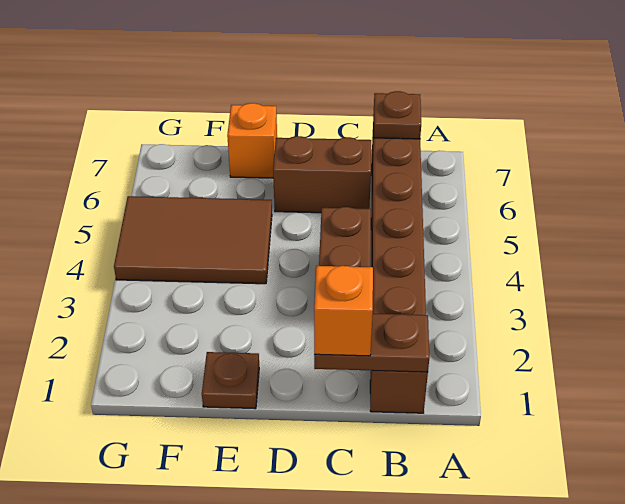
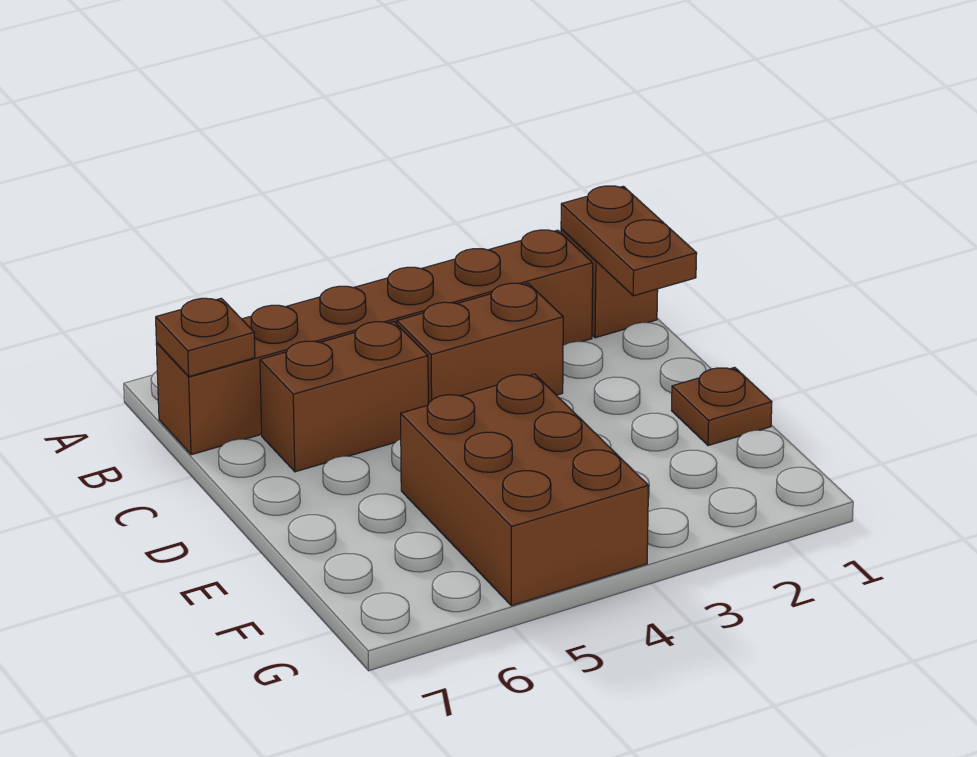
orange 1x1 brick [314,266,373,356] -> none
brown 1x2 brick [273,136,371,213] -> brown 1x2 brick turned to [260,322,428,472]
brown 2x3 tile [114,196,272,284] -> brown 2x3 brick [401,374,649,606]
orange 1x1 brick [227,103,277,178] -> none

